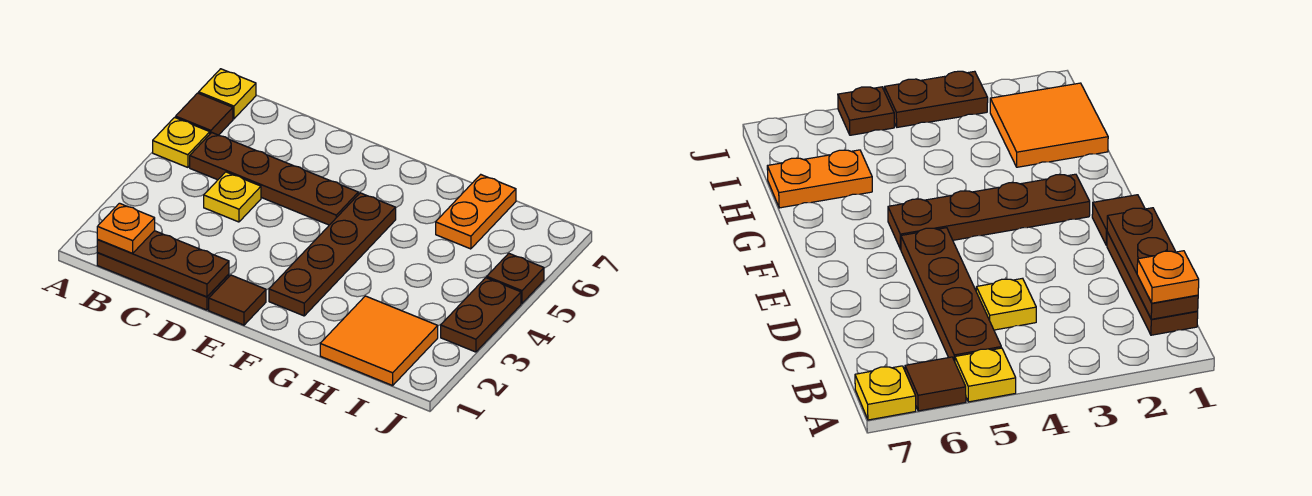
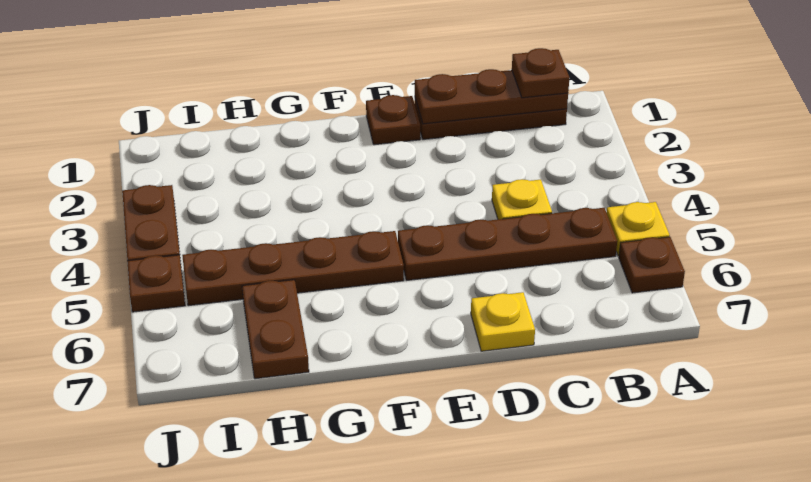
brown 1x1 tile [176,93,233,135] -> brown 1x1 plate [619,237,685,293]
yellow 1x1 plate [199,69,256,119] -> yellow 1x1 plate moved to [471,292,535,351]
orange 1x1 plate [97,203,155,253] -> brown 1x1 plate [512,48,569,98]
brown 1x1 tile [209,275,266,325] -> brown 1x1 plate [366,95,420,145]
brown 1x4 plate [269,193,396,316] -> brown 1x4 plate turned to [182,231,404,306]
orange 2x2 tile [320,296,438,386] -> none
orange 1x2 plate [436,175,516,249] -> brown 1x2 plate [242,280,309,379]

